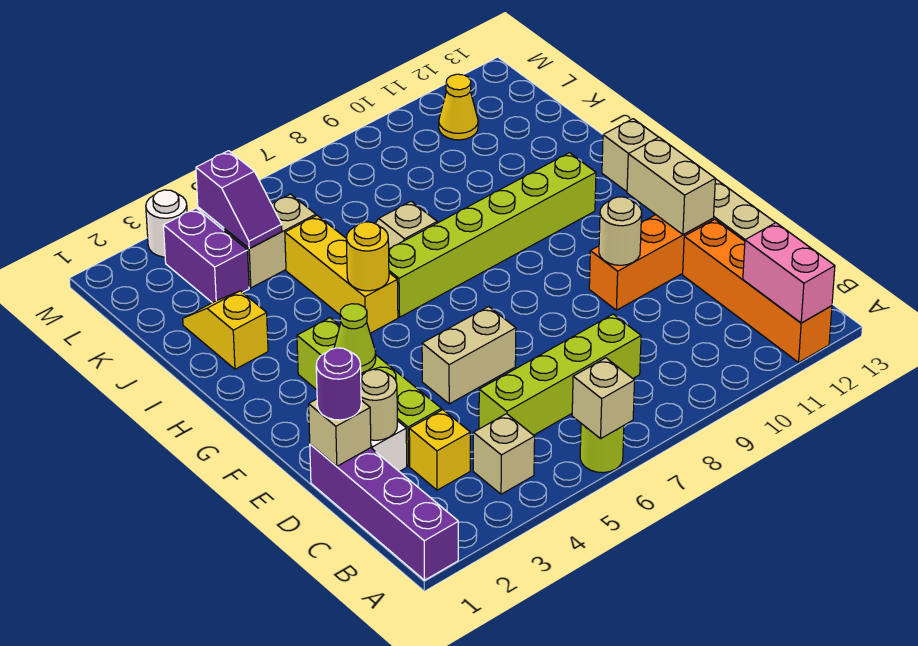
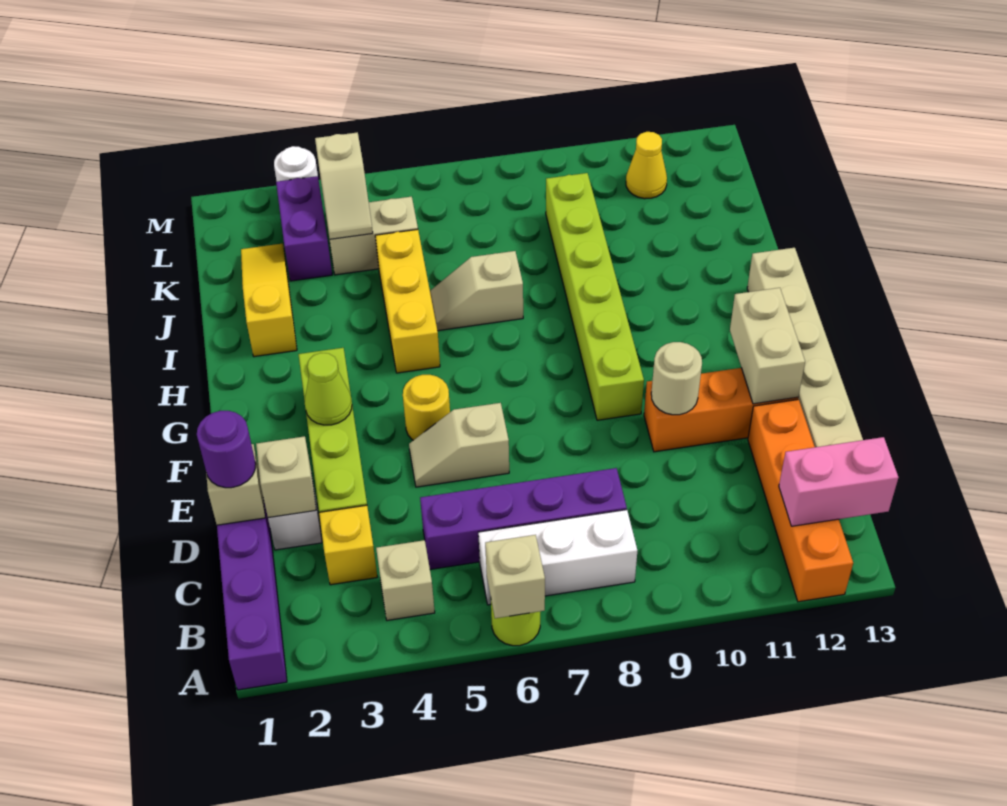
pink 1x2 brick [743,223,835,323] -> pink 1x2 brick turned to [779,437,898,526]
none -> white 1x3 brick [478,510,637,605]
lime 1x4 brick [479,314,641,435] -> purple 1x4 brick [420,468,627,569]
tan 1x1 round brick [361,369,397,440] -> tan 1x1 brick [256,436,316,518]
tan 1x2 brick [422,307,516,404] -> tan 1x2 slope [409,403,509,487]
yellow 1x1 round brick [346,222,389,291] -> yellow 1x1 round brick moved to [403,375,450,440]
lime 1x6 brick [389,153,596,317] -> lime 1x6 brick turned to [546,173,644,420]
yellow 1x2 slope [183,291,268,369] -> yellow 1x3 slope [241,243,297,357]
purple 1x2 slope [196,151,282,249] -> tan 1x2 slope [315,132,373,239]

